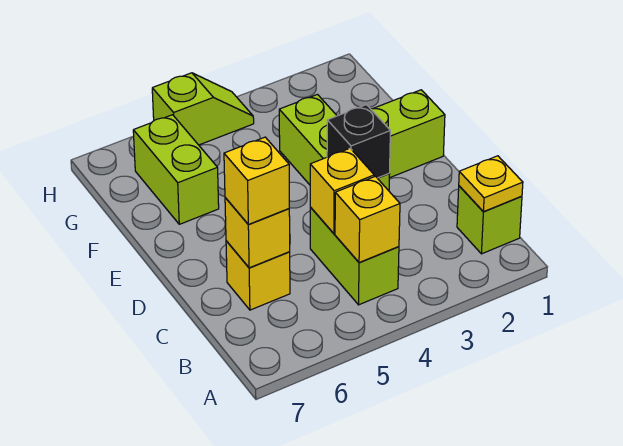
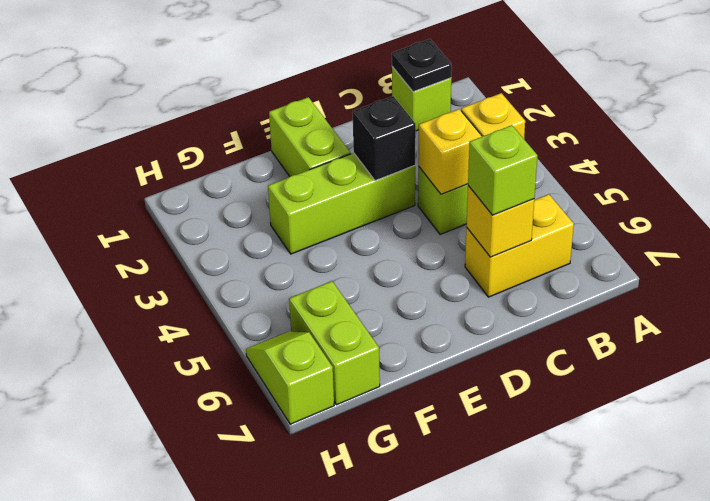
yellow 1x1 plate [459,156,523,212] -> black 1x1 plate [392,39,452,92]
yellow 1x1 brick [226,241,290,310] -> yellow 1x2 brick [465,194,574,297]
yellow 1x1 brick [224,137,289,224] -> lime 1x1 brick [468,125,537,215]
lime 1x2 brick [133,115,219,224] -> lime 1x2 brick turned to [289,281,380,405]
lime 1x2 slope [152,73,254,145] -> lime 1x2 slope moved to [246,331,334,424]

